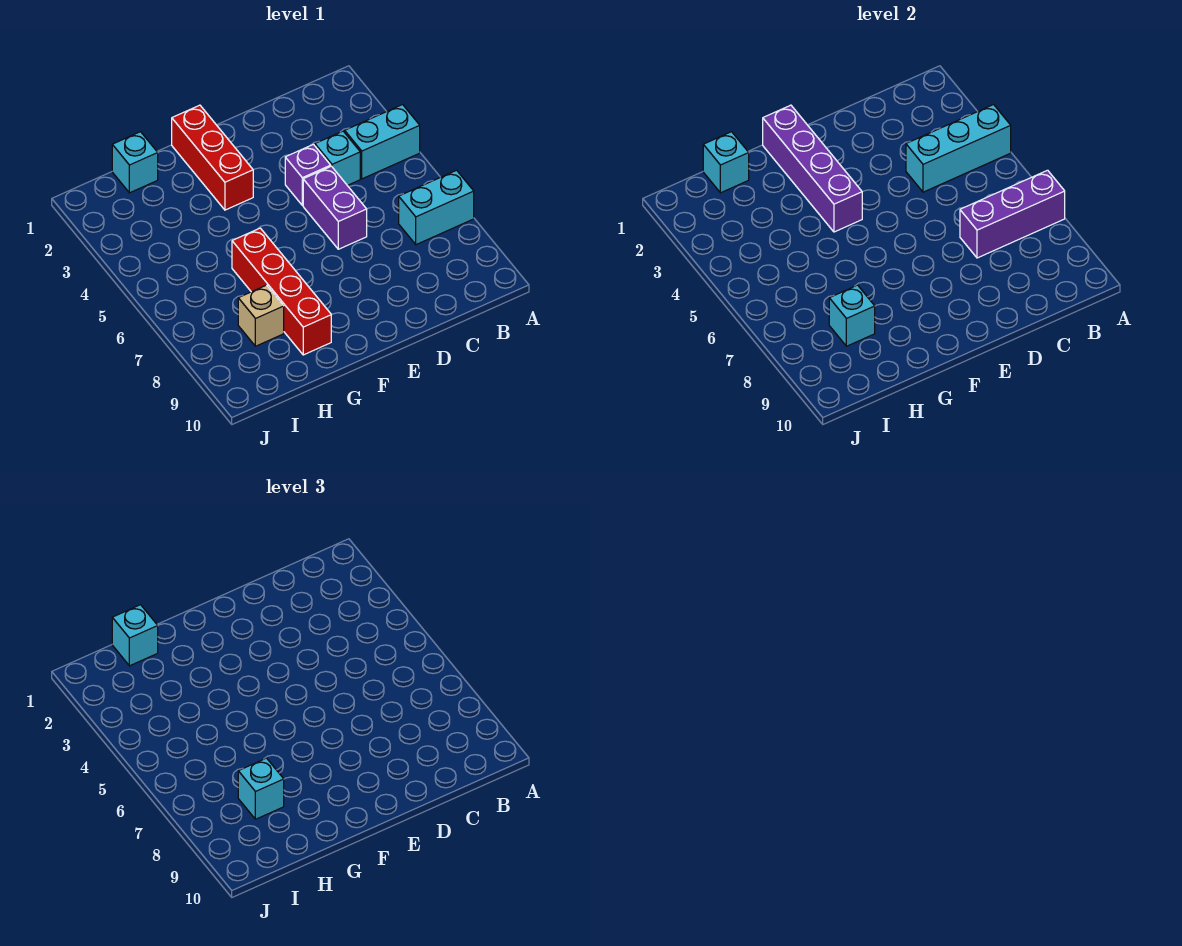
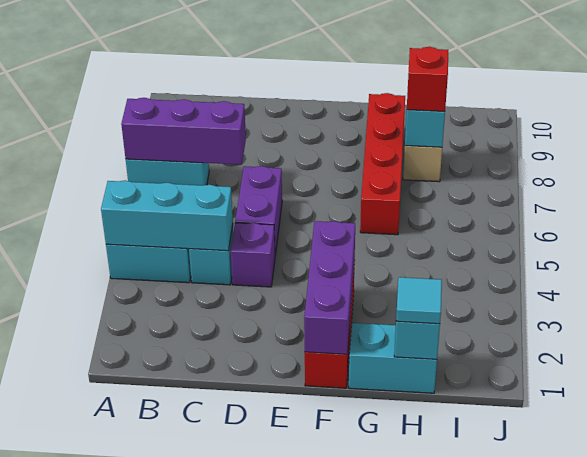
purple 1x4 brick [763,105,862,232] -> purple 1x3 brick [304,221,355,354]
cyan 1x1 brick [112,132,158,193] -> cyan 1x2 brick [349,323,437,393]
cyan 1x1 brick [112,605,158,666] -> cyan 1x1 tile [396,277,442,324]
cyan 1x1 brick [238,758,284,819] -> red 1x1 brick [407,47,448,111]

